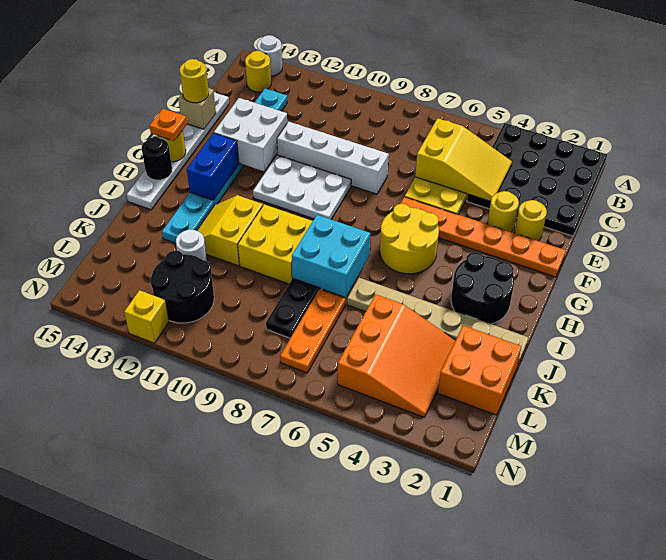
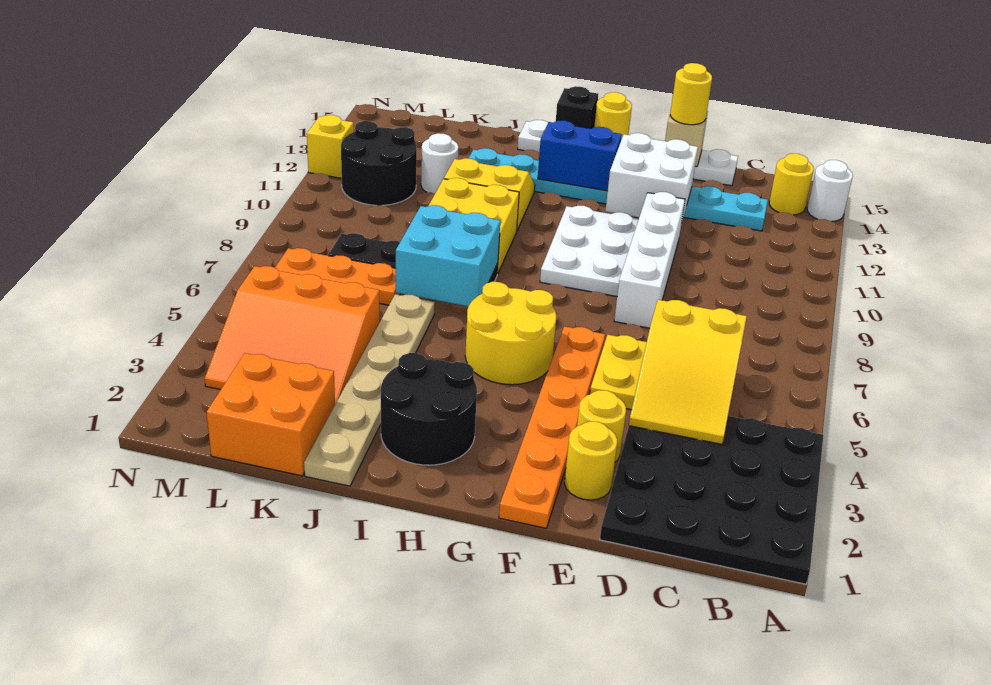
orange 1x1 plate [150,109,187,141] -> none
black 1x1 round brick [142,137,172,180] -> black 1x1 brick [556,86,598,129]

